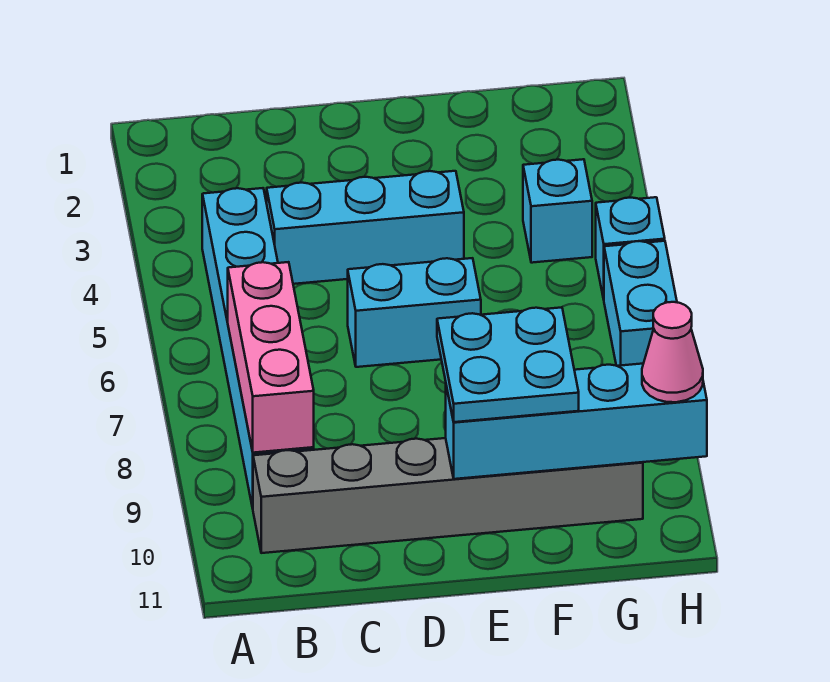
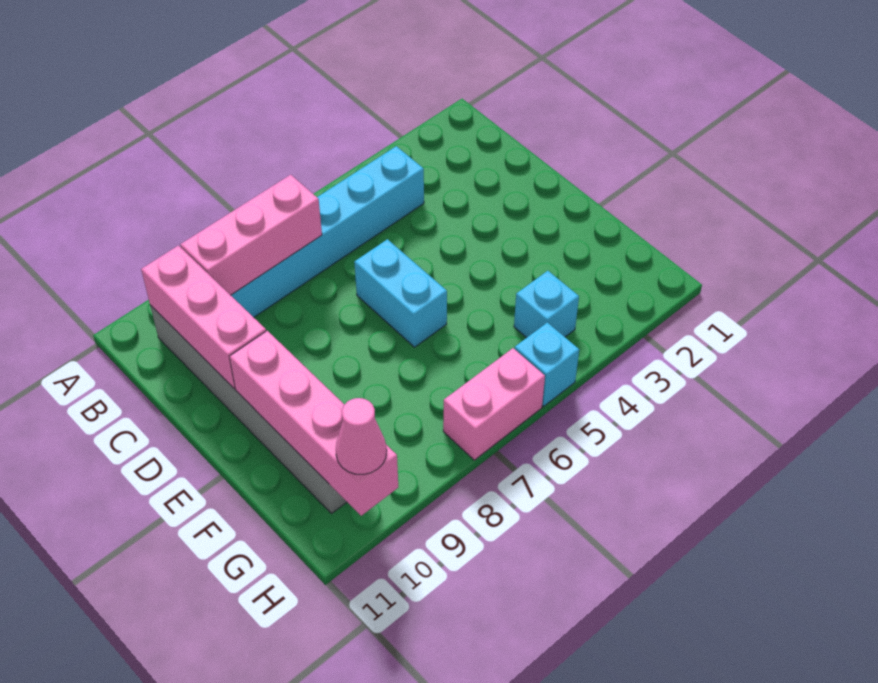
none -> pink 1x3 brick [141,245,266,389]
cyan 1x3 brick [267,171,464,284] -> none
cyan 2x2 plate [437,307,579,422] -> none
cyan 1x4 brick [446,364,707,479] -> pink 1x4 brick [229,331,398,516]
cyan 1x2 brick [604,241,677,366] -> pink 1x2 brick [443,348,545,460]

